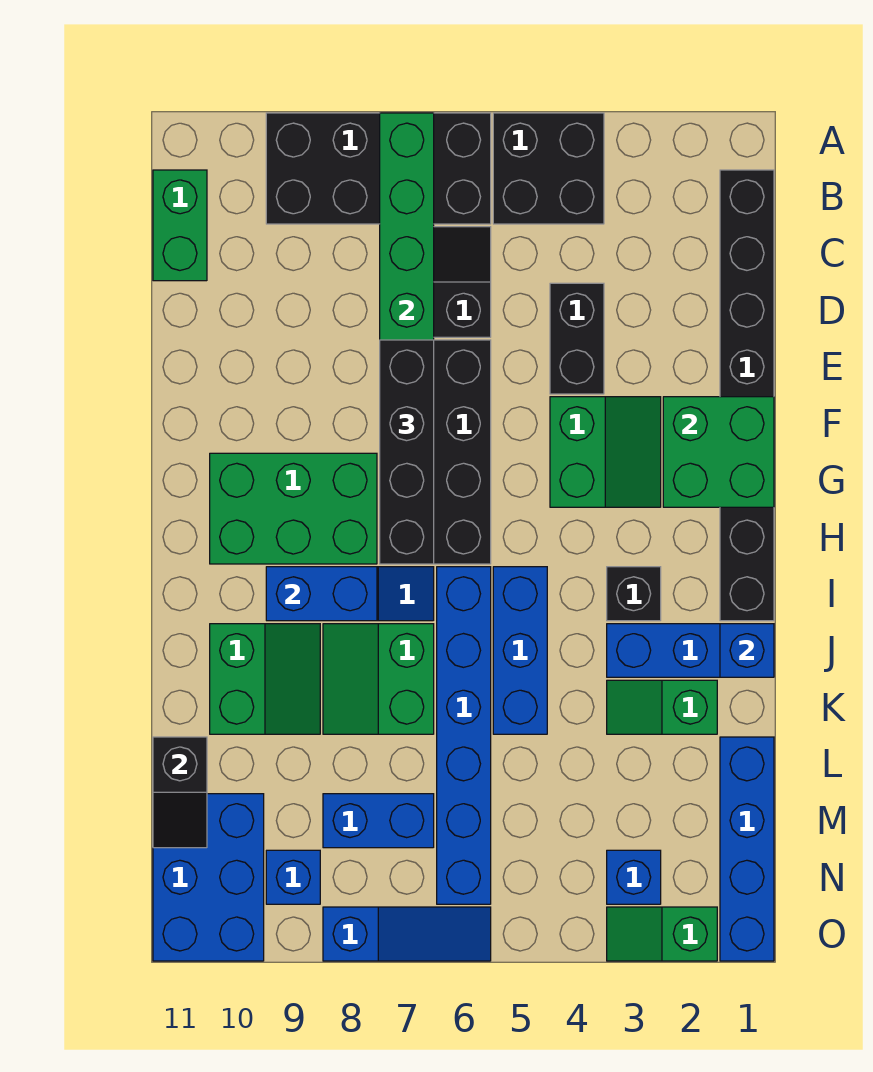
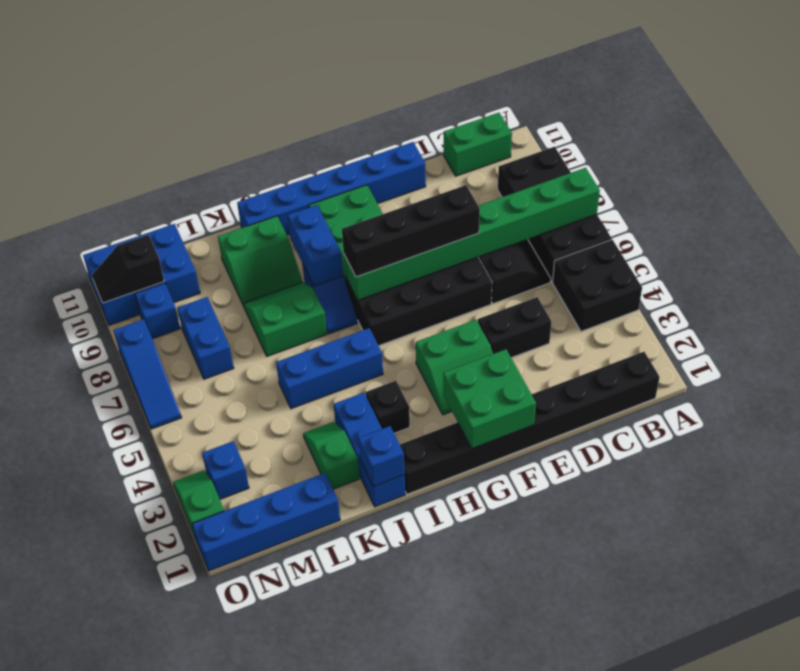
blue 1x6 brick [437,567,491,904] -> blue 1x6 brick moved to [237,142,426,235]
black 1x2 slope [153,737,207,848] -> black 1x2 slope moved to [92,235,164,303]

